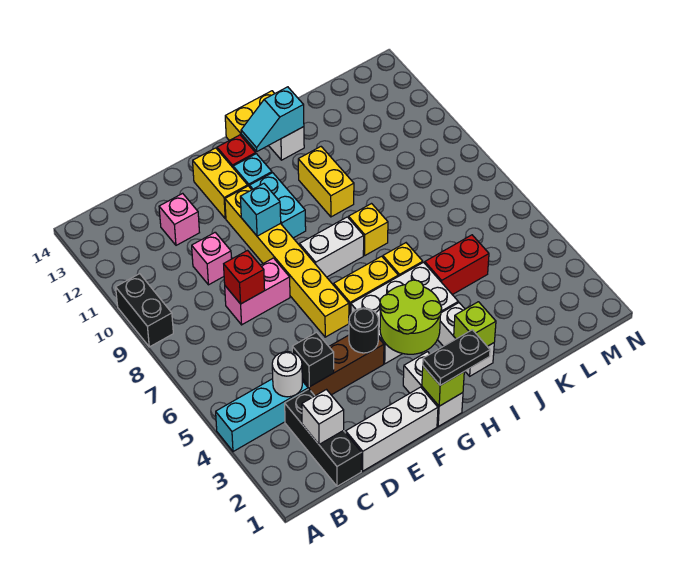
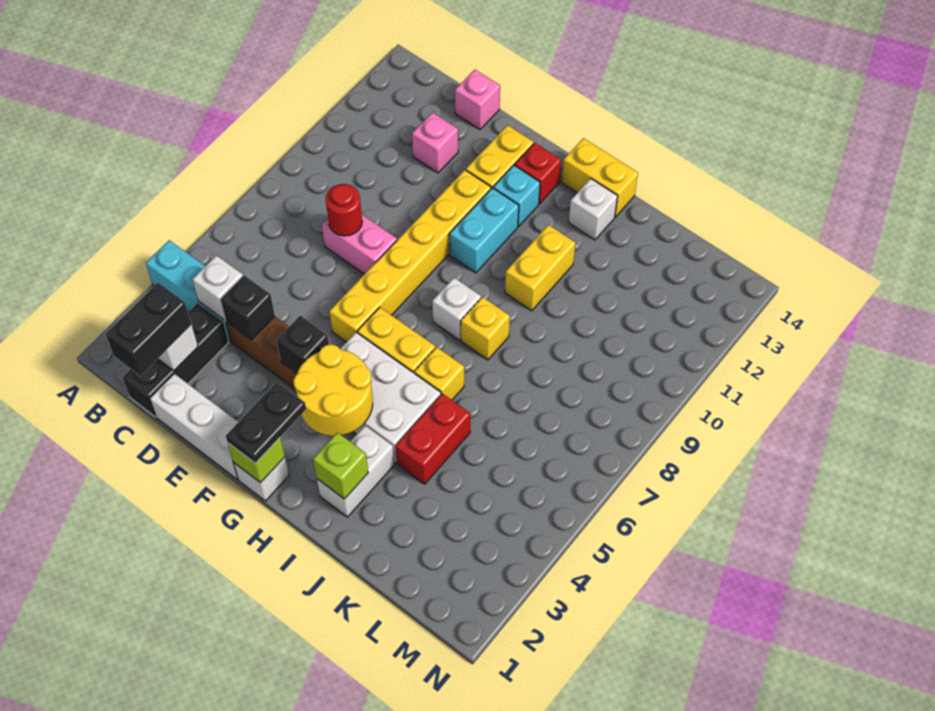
black 1x2 brick [116,274,173,347] -> black 1x2 brick moved to [105,283,192,376]
white 1x1 round brick [272,352,302,397] -> white 1x1 brick [192,255,243,320]
red 1x1 brick [224,251,265,304] -> red 1x1 round brick [326,184,362,236]
pink 1x1 brick [192,232,231,285] -> pink 1x1 brick moved to [455,70,500,130]
black 1x1 round brick [349,308,379,353] -> black 1x1 brick [276,316,329,373]
cyan 1x1 brick [240,184,281,236] -> none
white 1x2 brick [403,352,463,426] -> white 1x1 brick [233,457,289,501]
black 1x2 plate [423,330,490,385] -> black 1x2 plate turned to [226,382,306,463]
lime 2x2 round brick [380,280,442,354] -> yellow 2x2 round brick [294,344,373,436]
white 1x2 brick [300,217,364,277] -> white 1x1 brick [432,278,481,340]
cyan 1x2 slope [241,87,304,151] -> none
red 1x2 brick [425,235,489,295] -> red 1x2 brick turned to [396,393,470,484]

